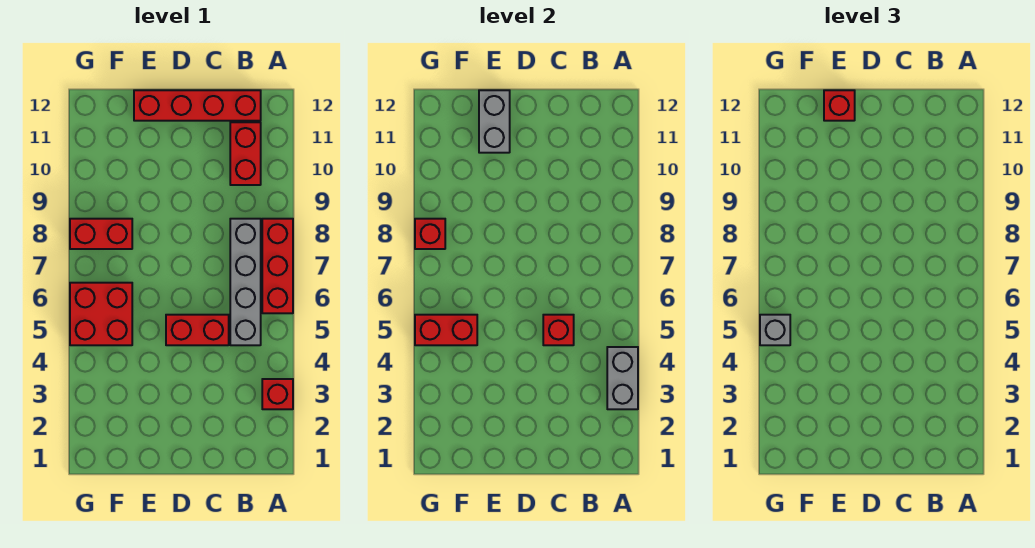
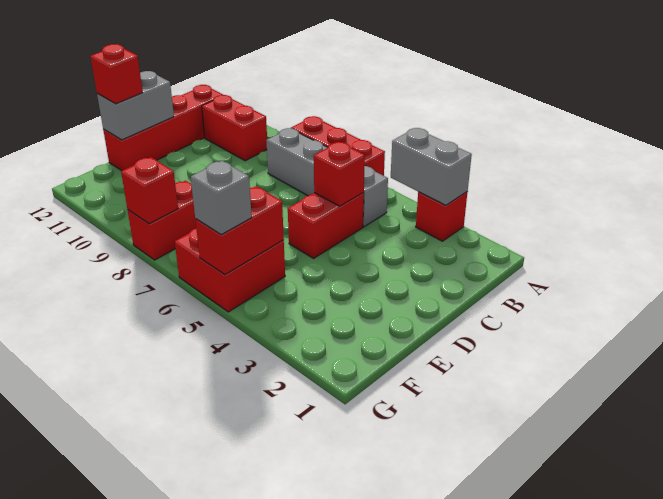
grey 1x2 brick [479,90,510,153] -> grey 1x2 brick turned to [97,71,174,140]

